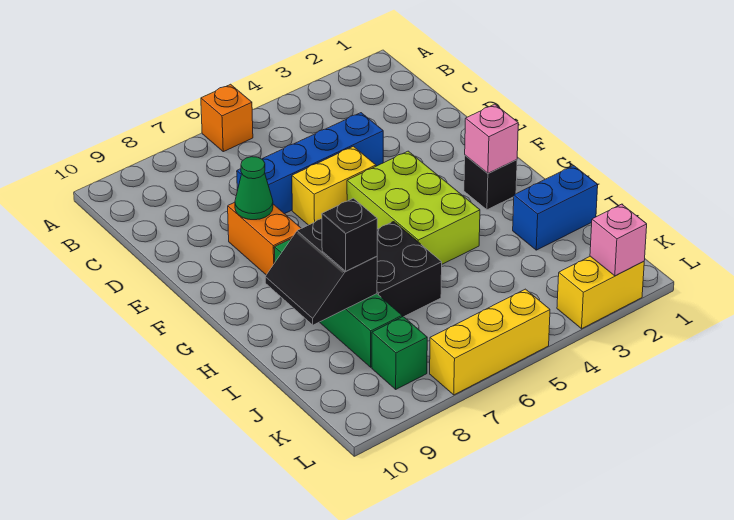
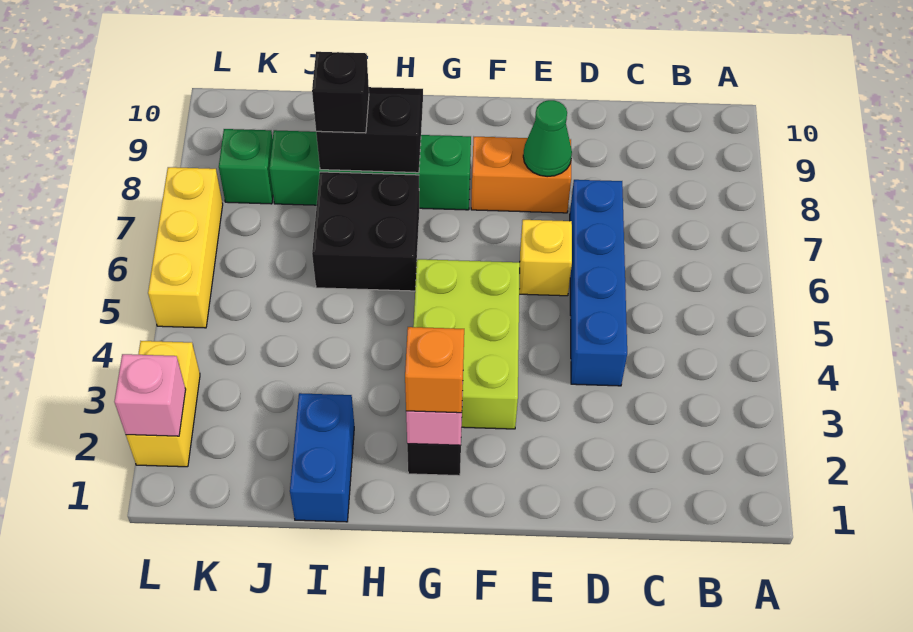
orange 1x1 brick [201,84,253,152] -> orange 1x1 brick moved to [405,327,464,413]
yellow 1x2 brick [292,146,376,225] -> yellow 1x1 brick [519,220,572,296]
lime 2x3 brick [347,151,480,264] -> lime 2x3 brick turned to [413,259,520,429]

